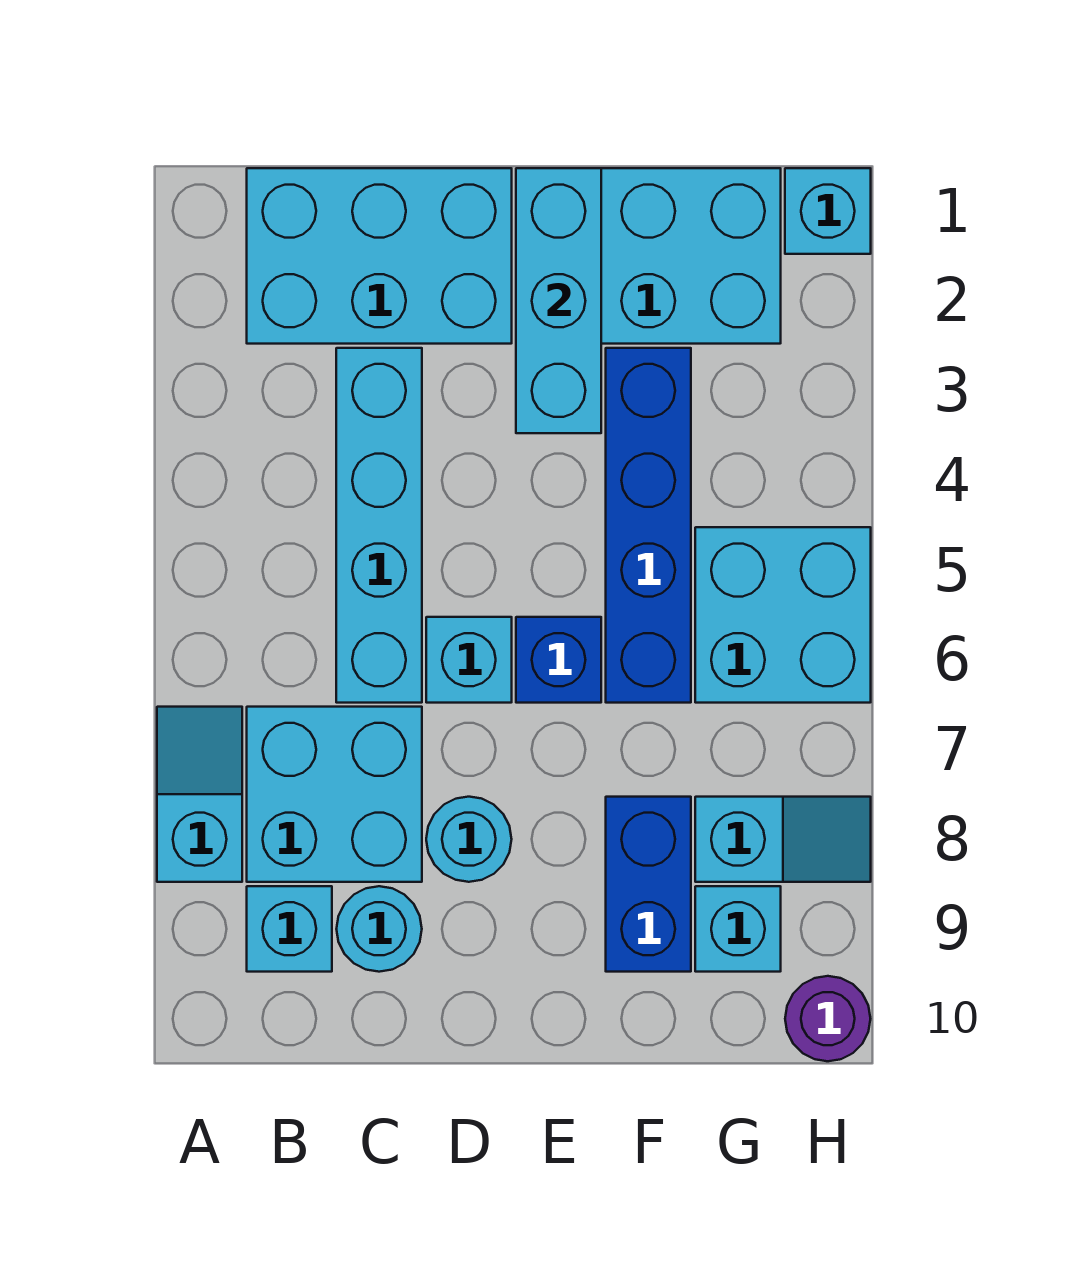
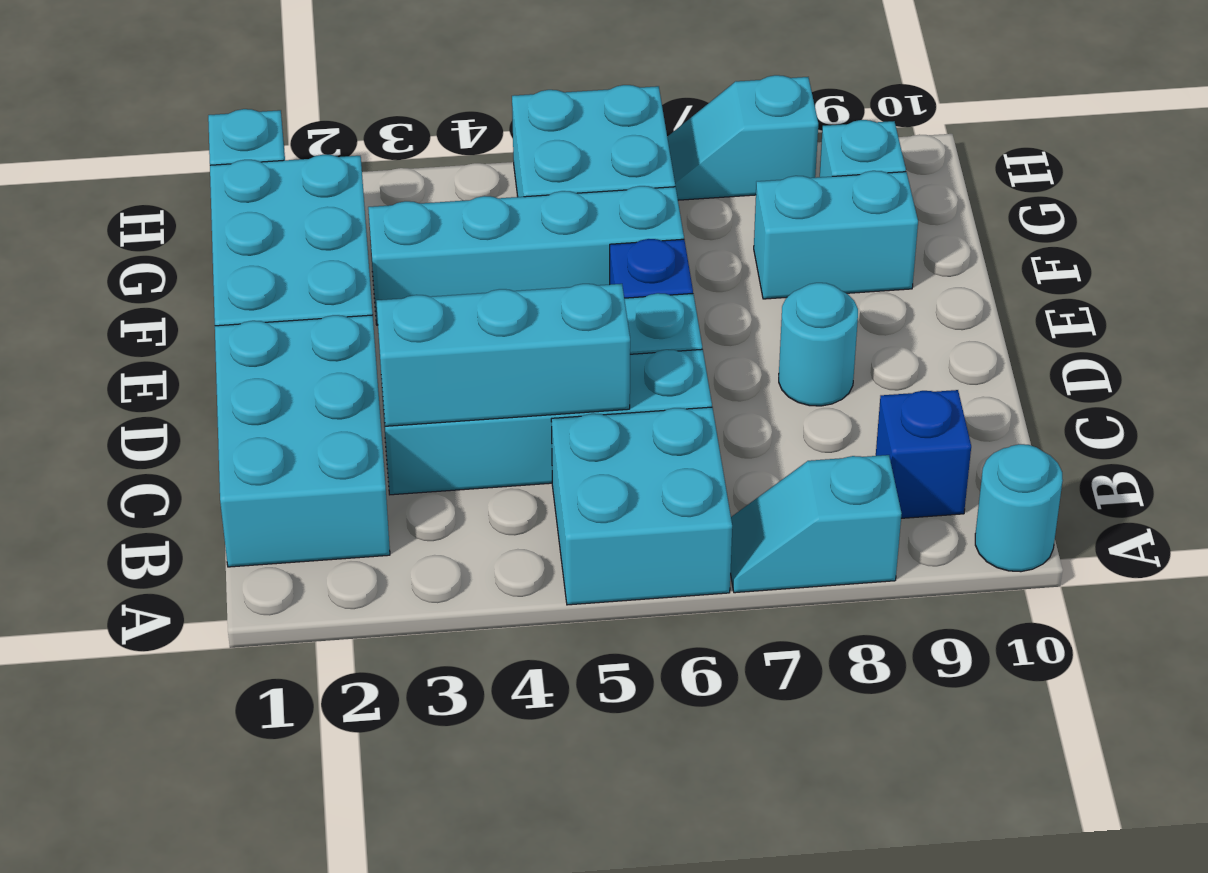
cyan 2x2 brick [247,707,422,882] -> cyan 2x2 brick moved to [551,407,732,605]
cyan 1x1 brick [247,886,332,972] -> blue 1x1 brick [876,390,971,518]
cyan 1x1 round brick [337,886,422,972] -> cyan 1x1 round brick moved to [975,444,1063,572]
cyan 1x3 brick [516,168,601,433] -> cyan 1x3 brick moved to [376,284,630,426]
blue 1x4 brick [606,348,691,703] -> cyan 1x4 brick [368,186,684,325]
blue 1x2 brick [606,797,691,972] -> cyan 1x2 brick [754,171,918,299]
cyan 1x2 slope [695,797,871,882] -> cyan 1x2 slope turned to [667,75,818,200]
purple 1x1 round brick [785,976,870,1061] -> none

